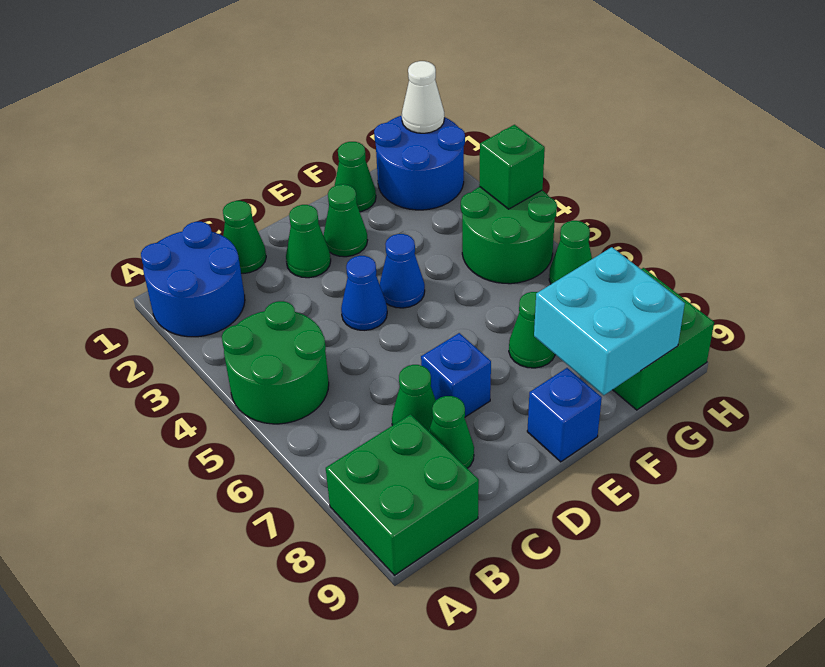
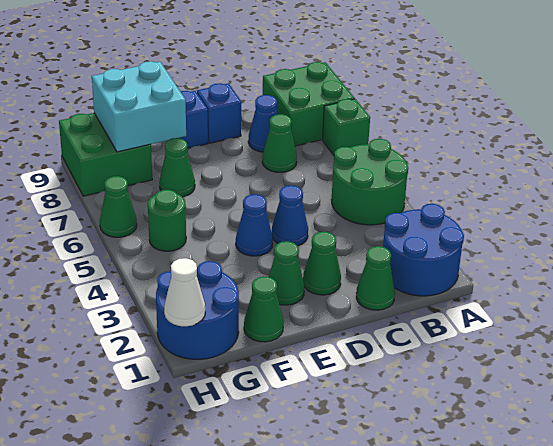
green 1x1 cone [429,396,474,468] -> blue 1x1 cone [248,95,278,152]
blue 1x1 brick [421,333,491,417] -> blue 1x1 brick moved to [197,83,241,143]
green 2x2 round brick [461,187,557,284] -> green 1x1 round brick [148,190,186,251]
green 1x1 brick [479,125,545,209] -> green 1x1 brick moved to [323,99,370,155]

